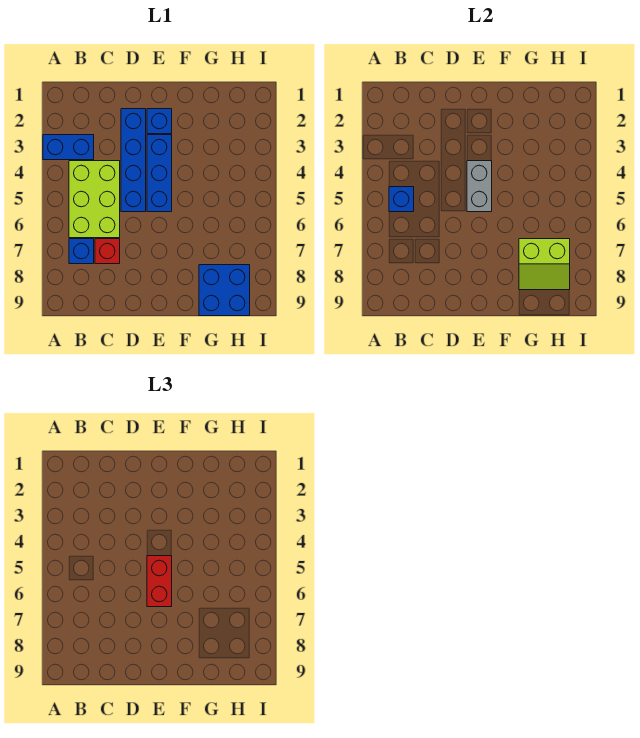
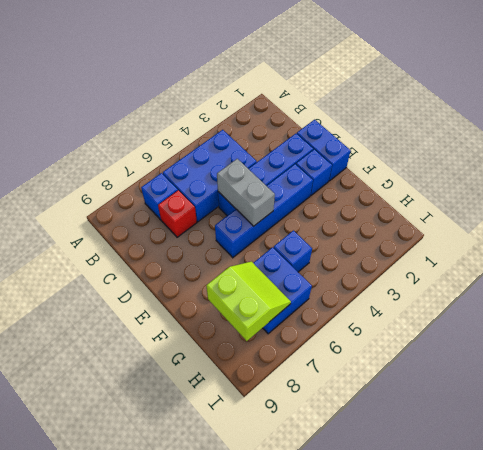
blue 1x2 brick [43,135,94,160] -> blue 1x2 brick moved to [297,120,351,181]
lime 2x3 brick [69,161,120,238] -> blue 2x3 brick [163,130,257,222]
blue 1x1 brick [389,187,414,212] -> blue 1x1 brick moved to [274,231,312,272]
blue 1x3 brick [147,135,172,212] -> blue 1x4 brick [215,164,313,258]
grey 1x2 brick [467,161,492,212] -> grey 1x2 brick turned to [217,159,275,226]
red 1x2 brick [147,556,172,607] -> none
lime 2x2 slope [519,239,570,290] -> lime 2x2 slope turned to [206,262,291,341]
blue 2x2 brick [199,265,250,316] -> blue 2x2 brick moved to [254,247,312,334]

